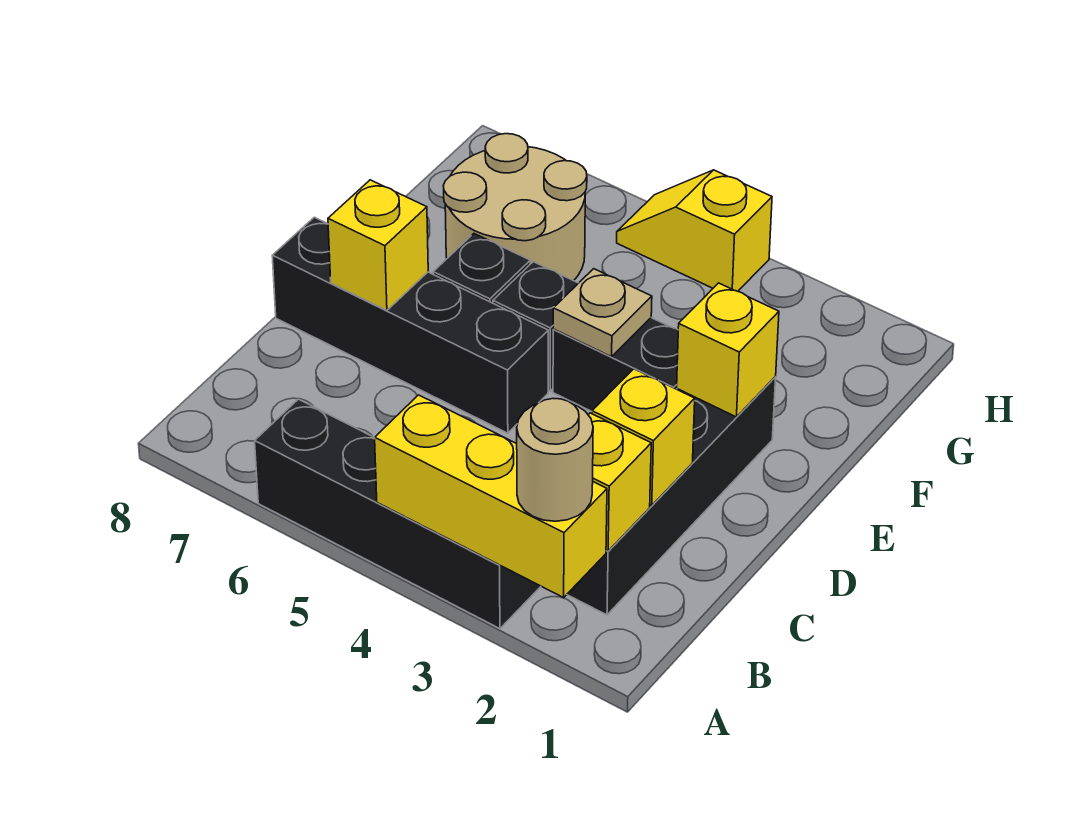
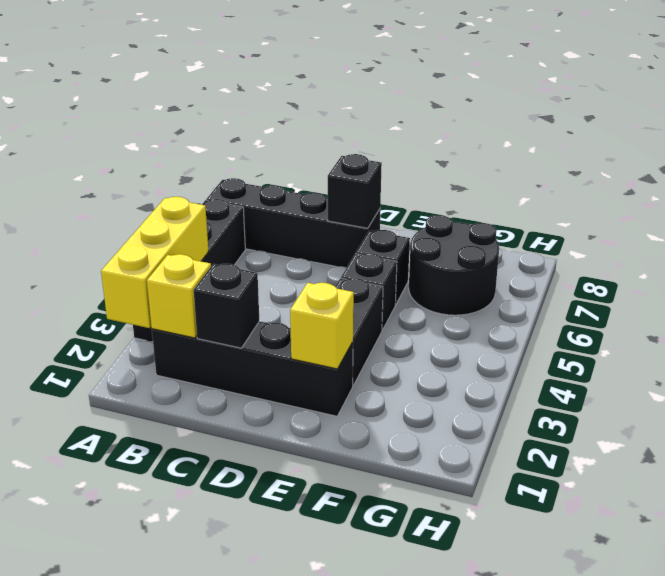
tan 1x1 round brick [517,399,593,521] -> none
yellow 1x1 brick [592,369,695,505] -> black 1x1 brick [194,264,259,348]
black 1x4 brick [272,217,548,433] -> black 1x4 brick turned to [206,178,380,267]
yellow 1x1 brick [328,180,428,310] -> black 1x1 brick [328,154,382,228]
tan 1x1 plate [553,269,652,357] -> none
tan 2x2 round brick [444,134,587,281] -> black 2x2 round brick [409,215,499,315]
yellow 1x2 slope [617,170,772,291] -> none

